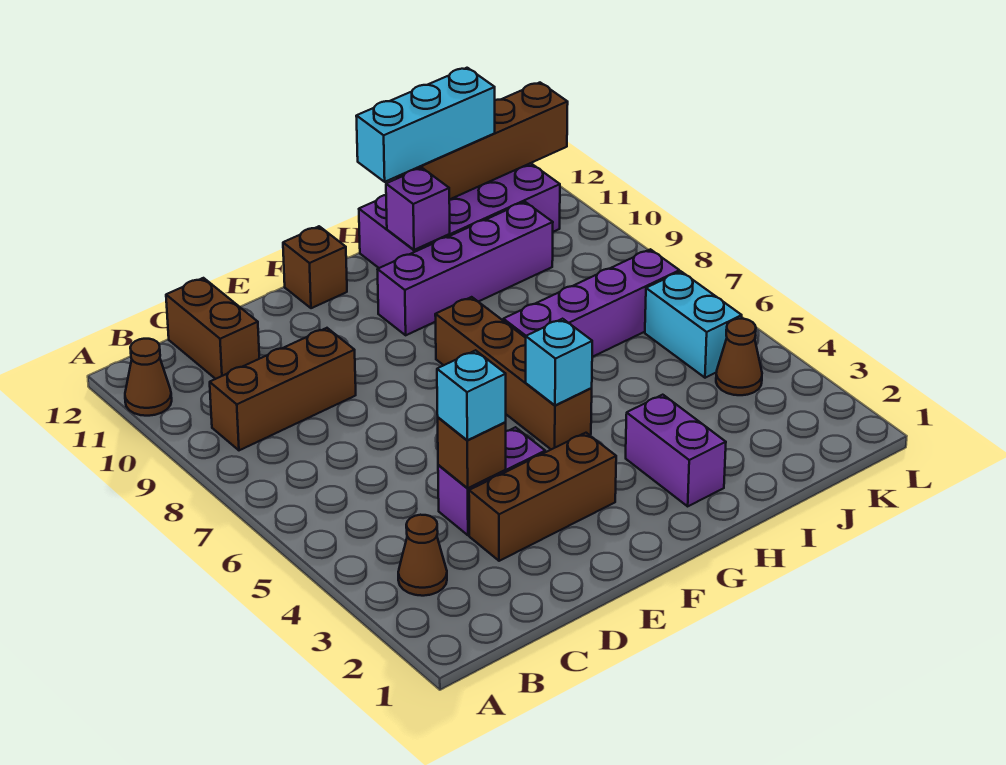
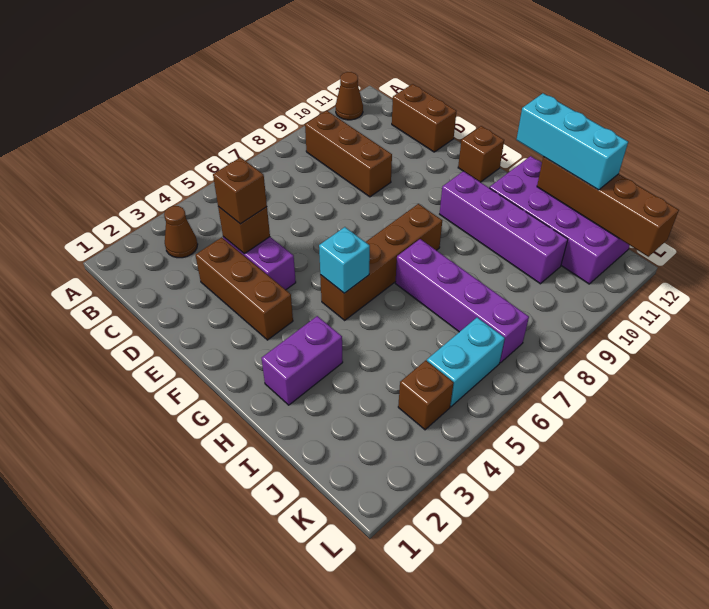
brown 1x2 brick [166,278,259,379] -> brown 1x2 brick turned to [392,84,457,152]
cyan 1x1 brick [437,350,506,440] -> brown 1x1 brick [213,157,267,224]
purple 1x1 brick [386,168,450,250] -> none
brown 1x1 cone [716,319,762,395] -> brown 1x1 brick [398,361,454,430]

